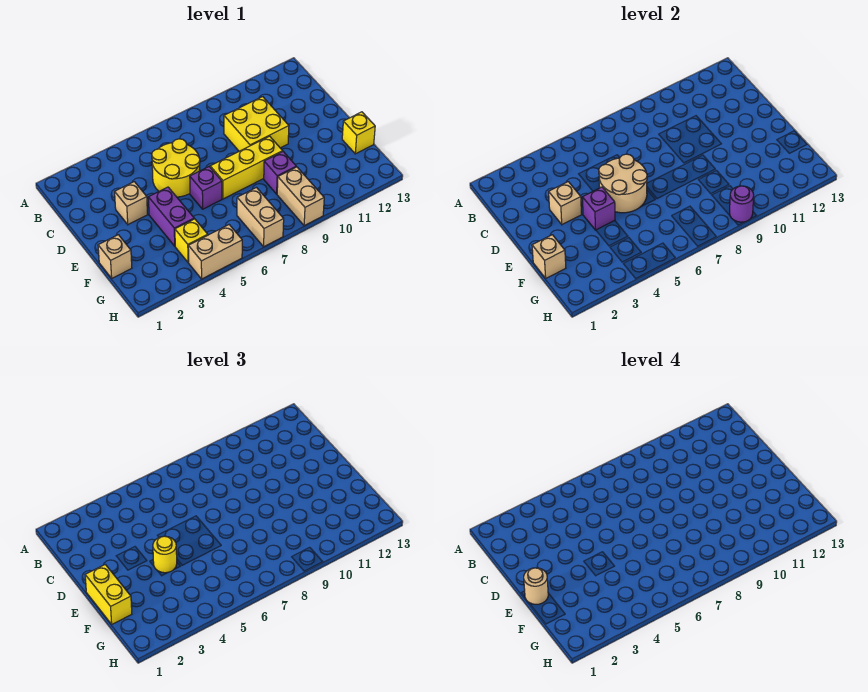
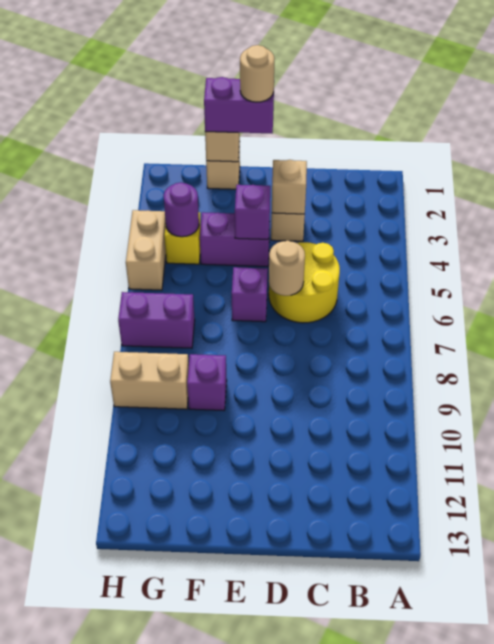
yellow 2x2 brick [224,97,289,151] -> none
tan 2x2 round brick [599,154,647,213] -> tan 1x1 round brick [269,241,305,296]
yellow 1x2 brick [85,565,132,624] -> purple 1x2 brick [204,77,274,133]
yellow 1x1 round brick [153,536,177,573] -> none
yellow 1x3 brick [210,136,283,199] -> none
yellow 1x1 brick [342,112,375,154] -> none
tan 1x2 brick [237,188,284,247] -> purple 1x2 brick [118,292,195,348]
purple 1x1 round brick [730,186,754,222] -> purple 1x1 round brick moved to [164,183,199,237]

